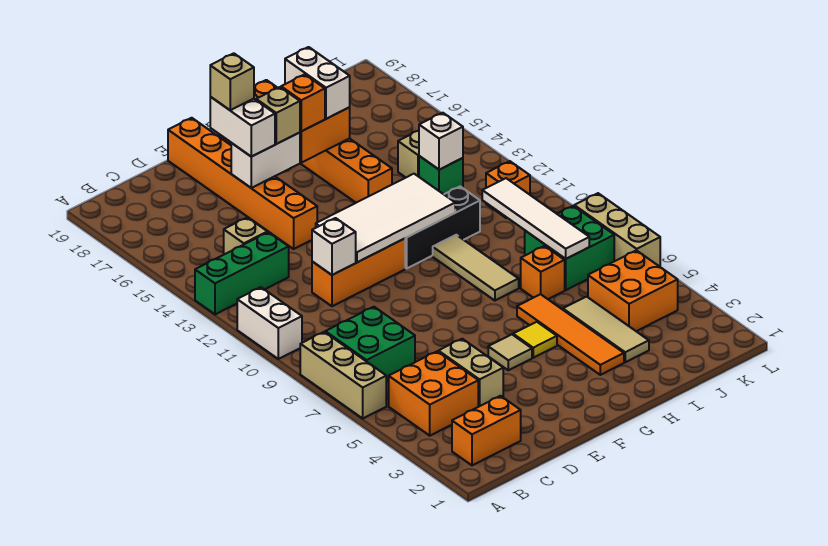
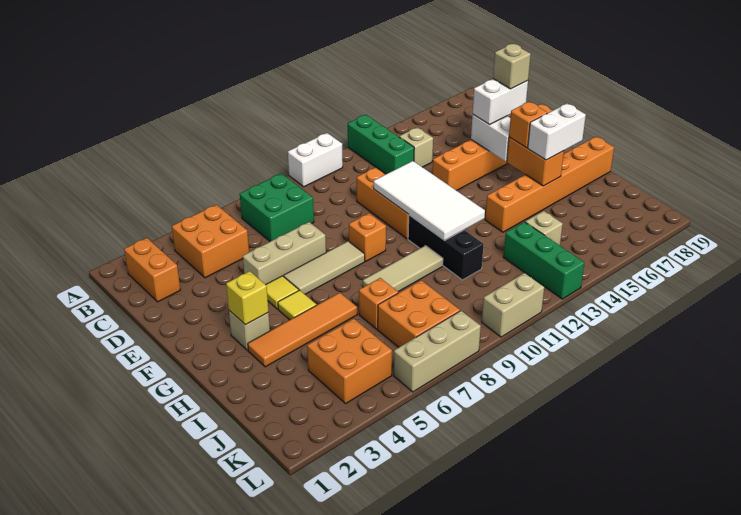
tan 1x3 brick [300,332,386,418] -> tan 1x3 brick moved to [243,222,326,285]
tan 1x2 brick [438,339,503,407] -> tan 1x2 brick moved to [482,273,544,337]
white 1x1 brick [312,218,356,275] -> none
tan 1x1 tile [488,334,532,370] -> yellow 1x1 tile [266,276,299,309]
tan 1x1 brick [256,87,300,144] -> tan 1x1 brick moved to [229,311,270,350]
none -> yellow 1x1 brick [226,271,269,325]
tan 1x3 tile [563,297,649,362] -> tan 1x3 tile moved to [284,241,365,294]
green 2x2 brick [525,206,614,290] -> orange 2x2 brick [378,280,460,347]
white 1x4 tile [482,178,589,259] -> none
green 1x1 brick [419,156,463,194] -> green 1x3 brick [503,222,584,299]
white 1x1 brick [419,113,463,170] -> none
orange 1x1 brick [486,161,530,218] -> orange 1x1 brick moved to [349,213,386,261]

